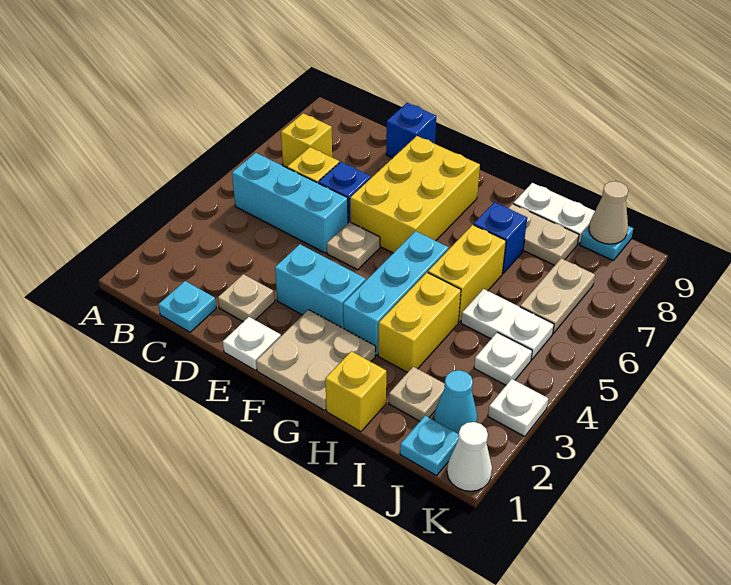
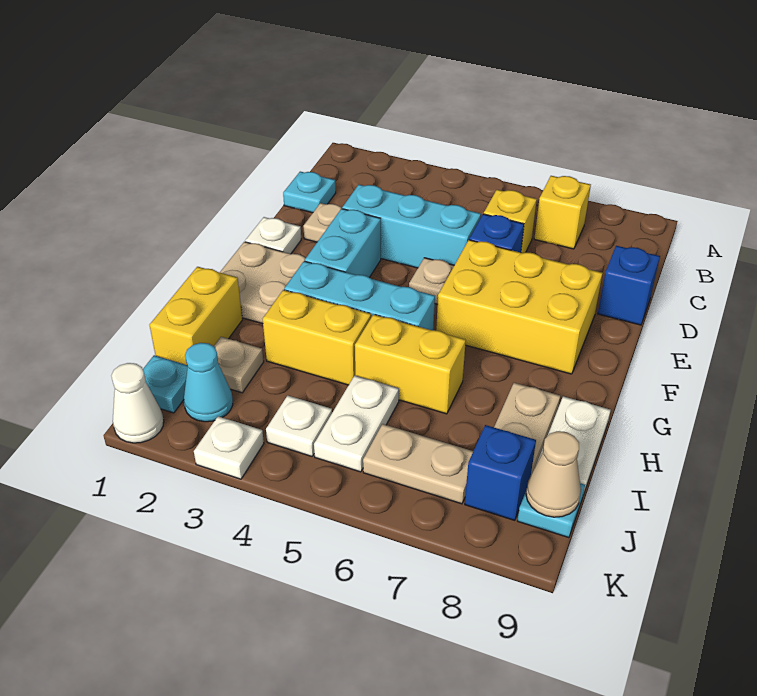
cyan 1x3 brick [232,153,348,253] -> cyan 1x3 brick turned to [342,185,481,268]
yellow 1x1 brick [325,351,386,432] -> yellow 1x2 brick [150,267,243,365]
blue 1x1 brick [474,202,527,273] -> blue 1x1 brick moved to [465,425,536,520]

